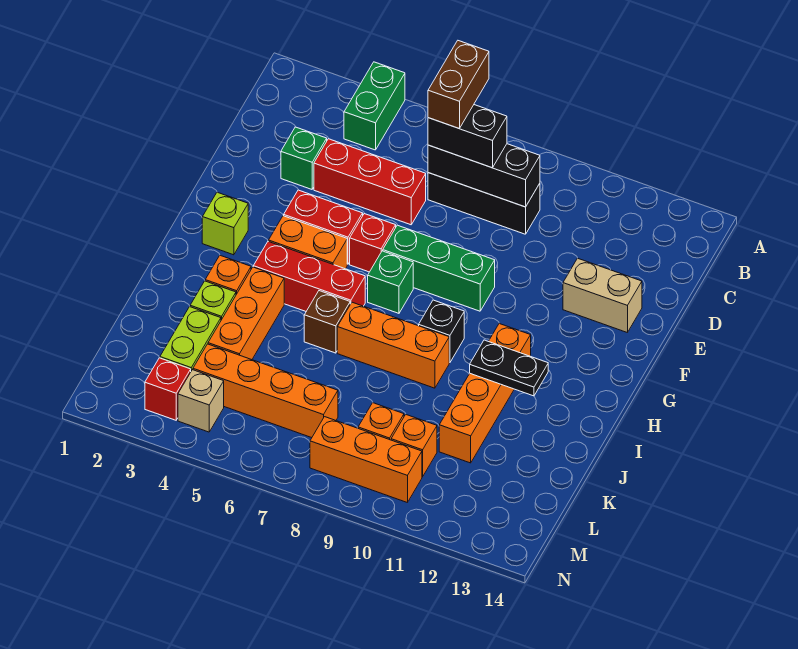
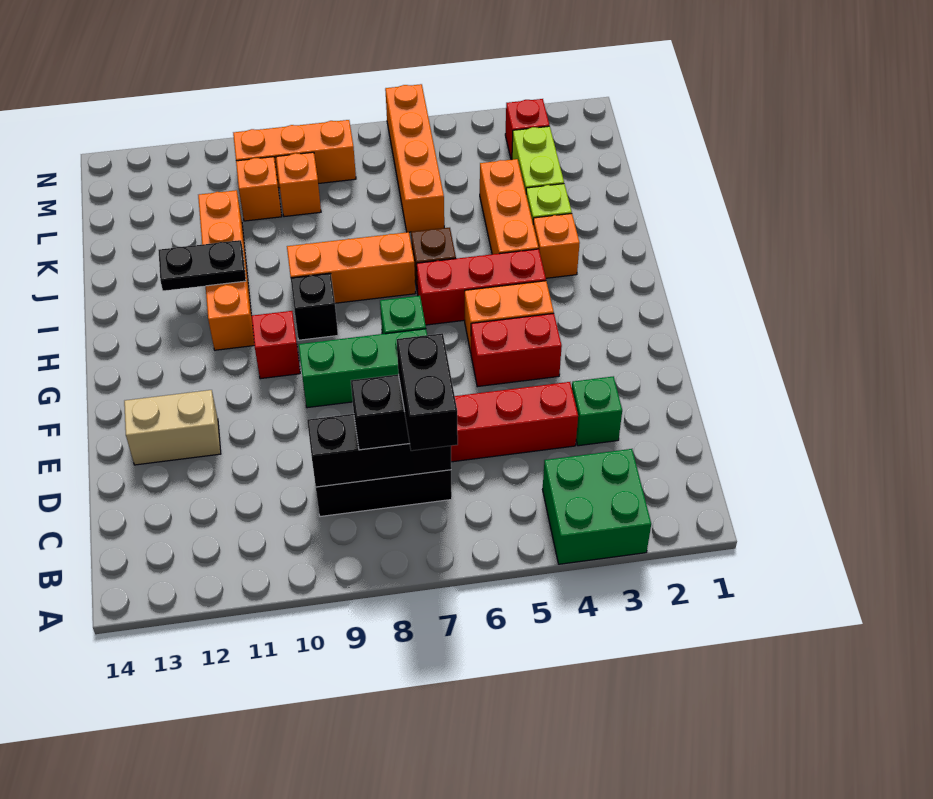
green 1x2 brick [344,62,405,150] -> green 2x2 brick [543,449,651,564]
brown 1x2 brick [428,41,489,128] -> black 1x2 brick [397,333,458,451]
red 1x1 brick [350,213,396,272] -> red 1x1 brick moved to [252,311,300,379]
lime 1x1 brick [202,192,248,255] -> none
orange 1x4 brick [193,344,338,438] -> orange 1x4 brick turned to [385,84,444,232]
tan 1x1 brick [178,370,224,432] -> none

